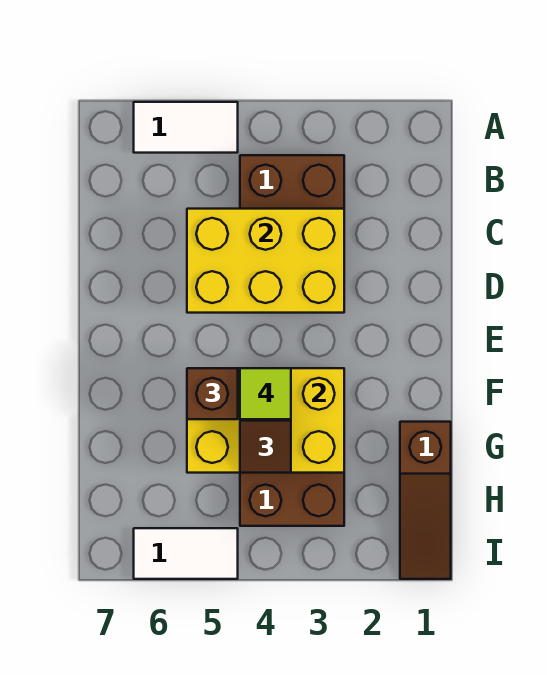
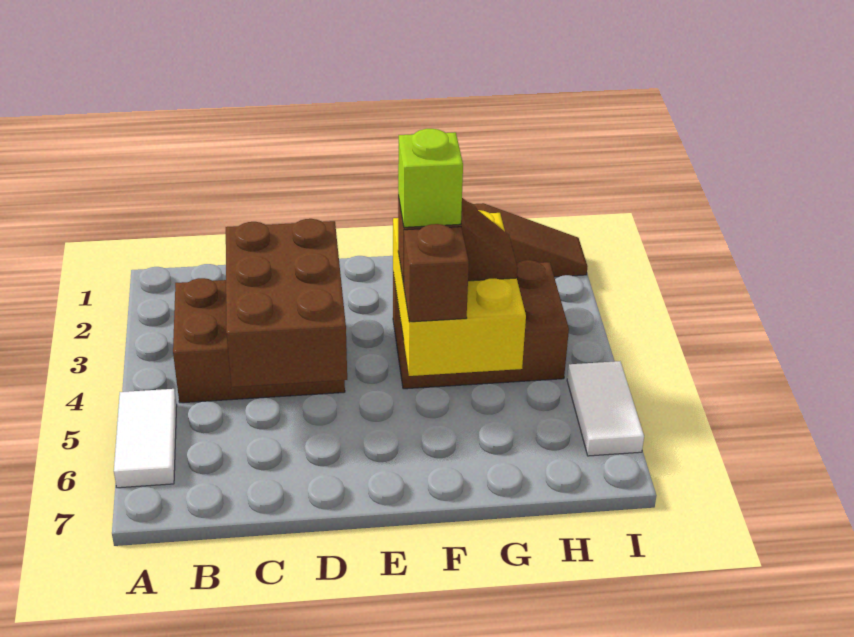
yellow 2x3 brick [187,209,344,313] -> brown 2x3 brick [226,219,347,387]
lime 1x1 tile [240,368,291,419] -> lime 1x1 brick [398,129,463,227]

